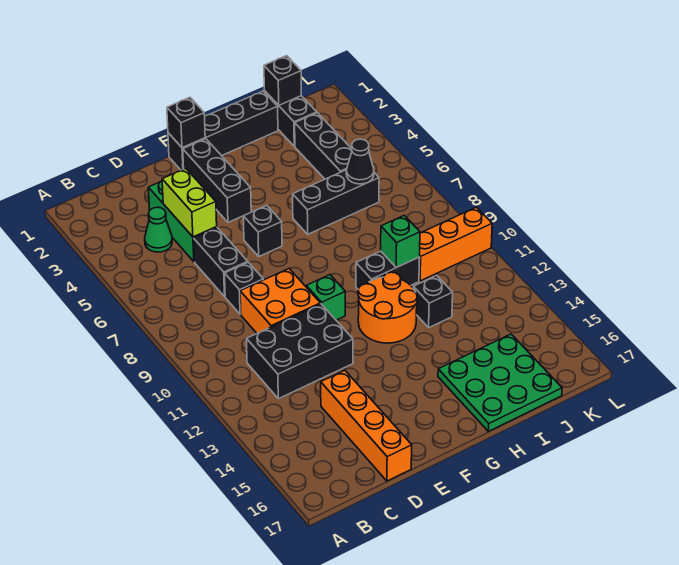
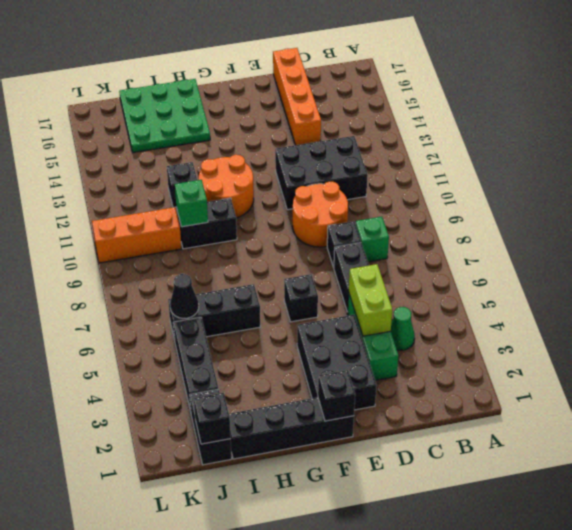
orange 2x2 brick [240,269,320,333] -> orange 2x2 round brick [293,182,348,247]
black 1x3 brick [183,139,251,222] -> black 2x3 brick [297,315,377,410]
green 1x1 brick [306,275,345,320] -> green 1x1 brick moved to [356,217,389,262]

